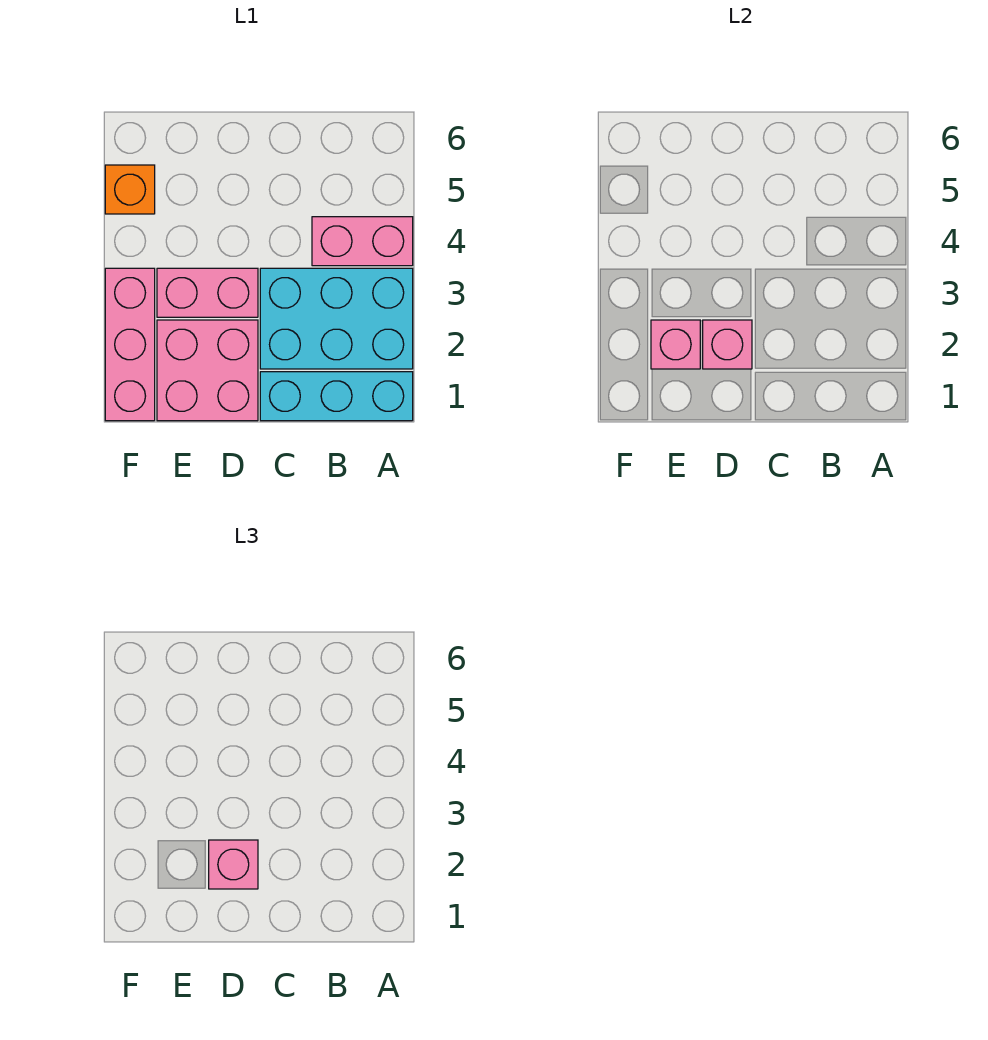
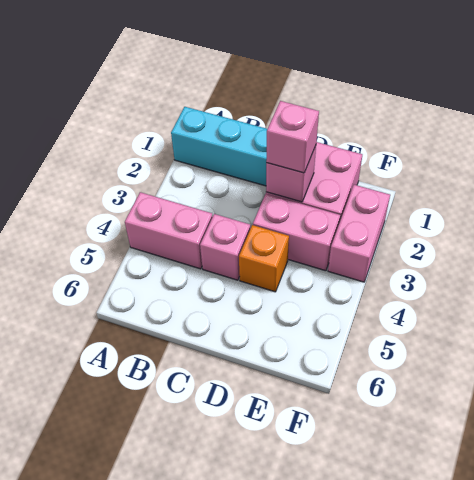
cyan 2x3 brick [260,268,413,369] -> none
pink 1x1 brick [651,320,700,369] -> pink 1x1 brick moved to [200,214,250,280]
pink 1x3 brick [105,268,155,421] -> pink 1x2 brick [328,185,390,282]
orange 1x1 brick [105,165,155,214] -> orange 1x1 brick moved to [239,225,289,292]

